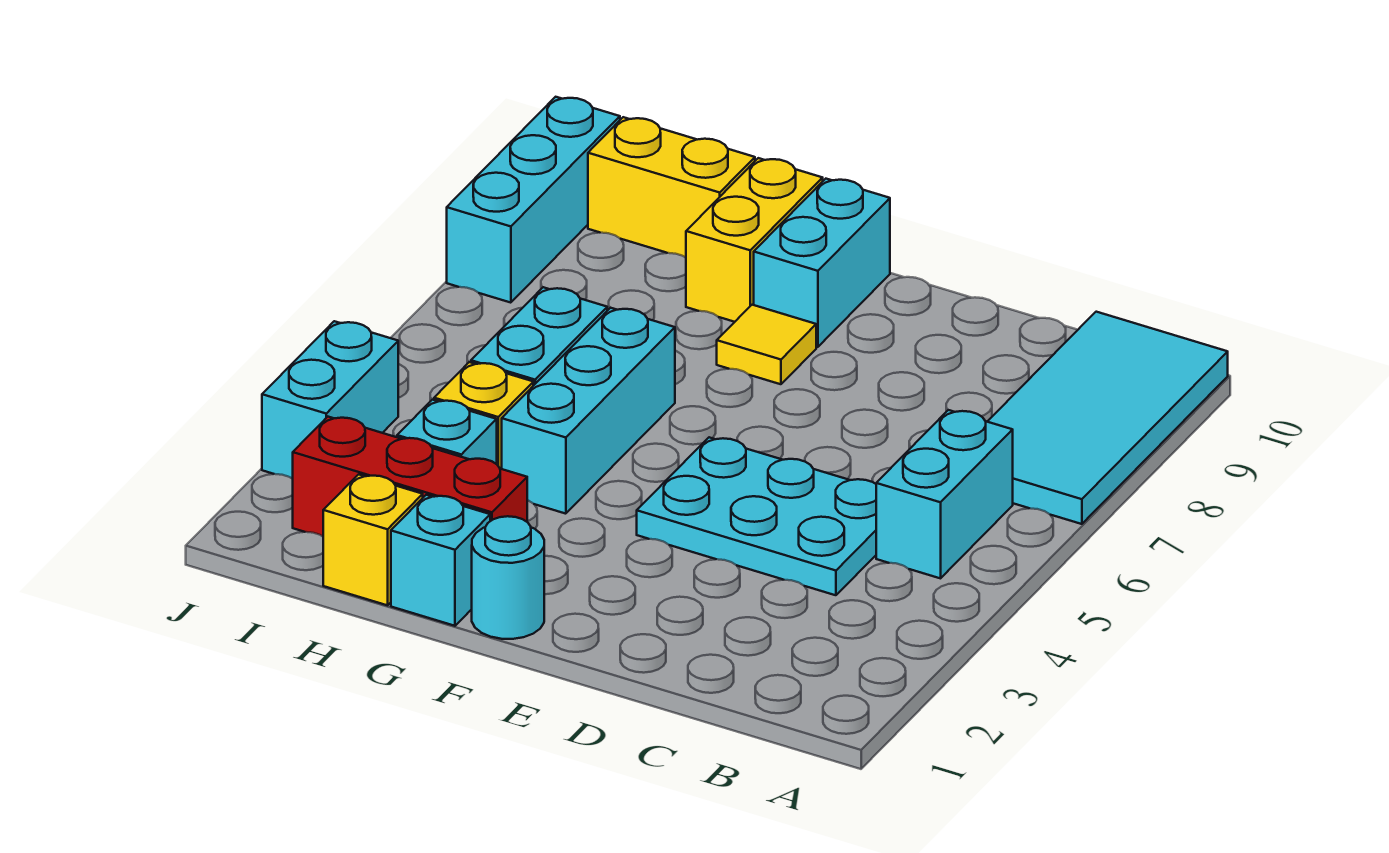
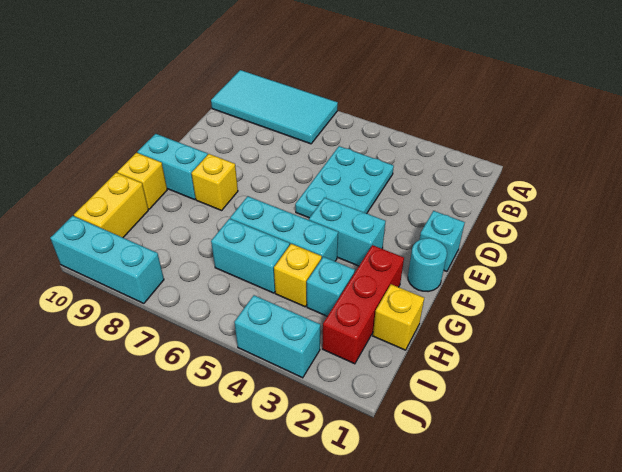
cyan 1x2 brick [876,410,1013,578] -> cyan 1x2 brick moved to [309,198,386,266]
yellow 1x1 tile [717,305,816,384] -> yellow 1x1 brick [191,154,238,210]
cyan 1x1 brick [391,495,490,626] -> cyan 1x1 brick moved to [420,211,465,272]
yellow 1x2 brick [686,158,823,322] -> yellow 1x1 brick [117,153,167,209]

